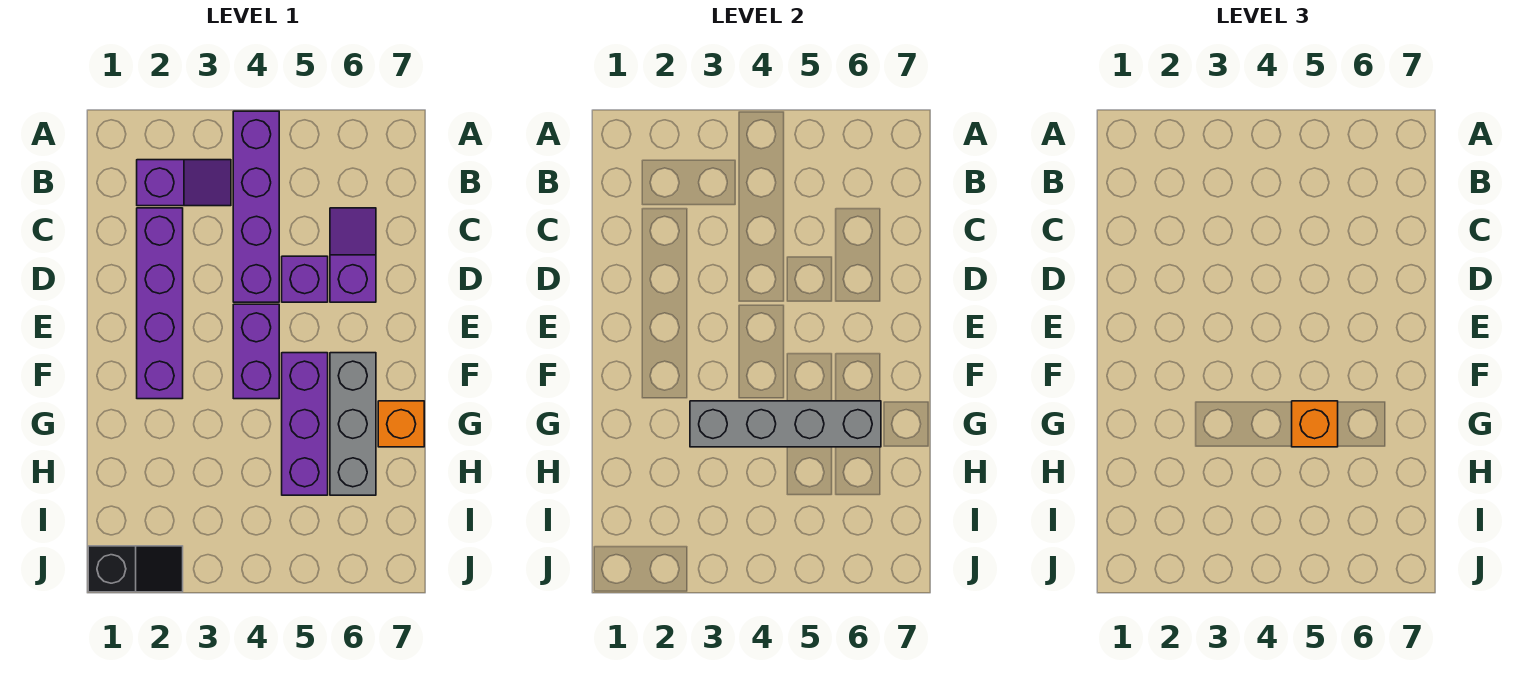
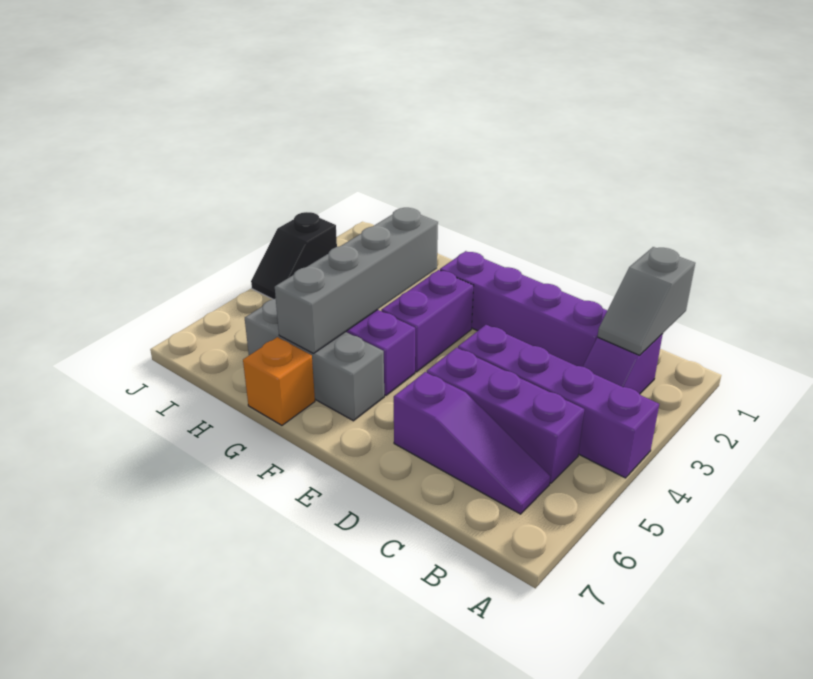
none -> grey 1x2 slope [598,247,695,355]
purple 1x2 slope [330,208,376,302] -> purple 1x3 slope [394,372,550,514]
purple 1x1 brick [282,256,328,302] -> purple 1x3 brick [427,348,584,483]
purple 1x2 brick [233,304,279,399] -> purple 1x2 brick turned to [381,270,474,372]
orange 1x1 brick [1292,401,1338,447] -> none
black 1x2 slope [88,546,183,592] -> black 1x2 slope moved to [251,212,337,299]

